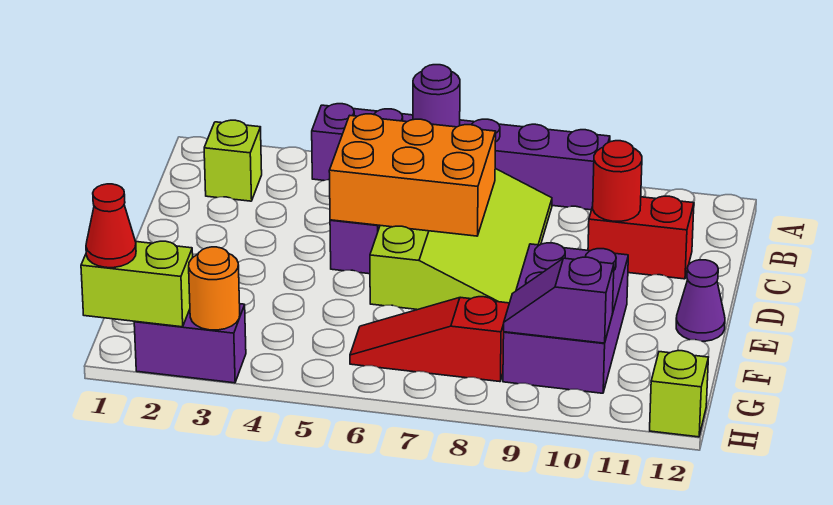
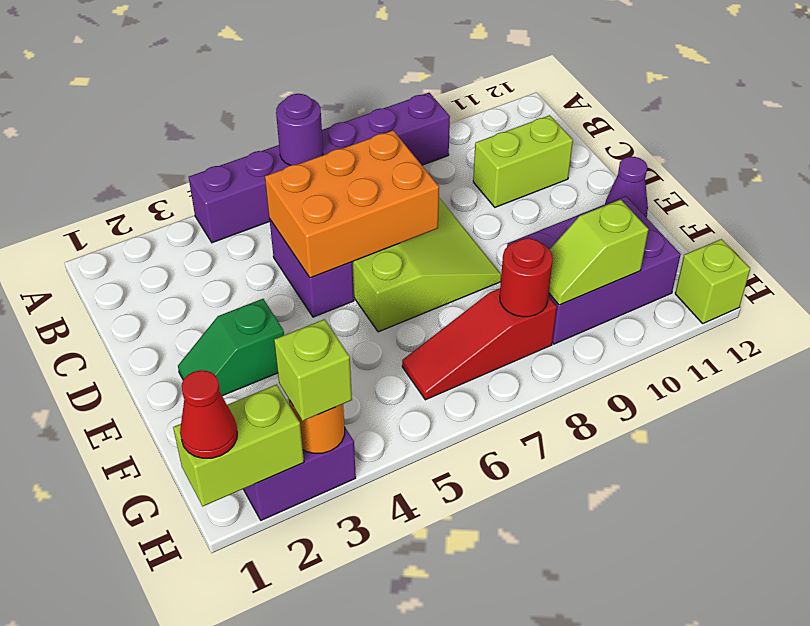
lime 1x1 brick [204,120,262,201] -> lime 1x1 brick moved to [274,319,352,421]
red 1x2 brick [588,196,694,279] -> lime 1x2 brick [473,115,573,207]
red 1x1 round brick [593,141,642,221] -> red 1x1 round brick moved to [500,238,553,317]
none -> green 1x2 slope [178,299,284,396]
purple 2x3 brick [503,243,628,393] -> purple 2x3 brick turned to [507,196,681,344]
purple 1x2 slope [504,257,614,343] -> lime 1x2 slope [549,199,649,305]

